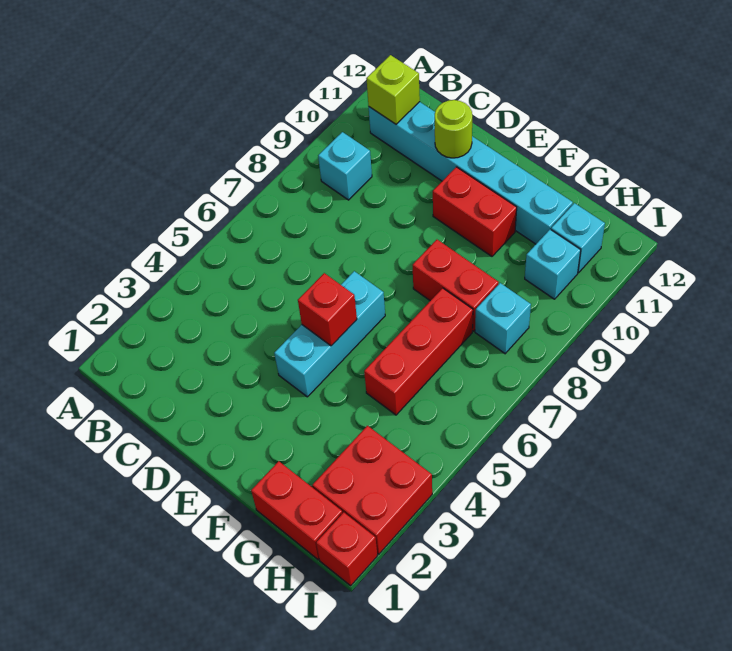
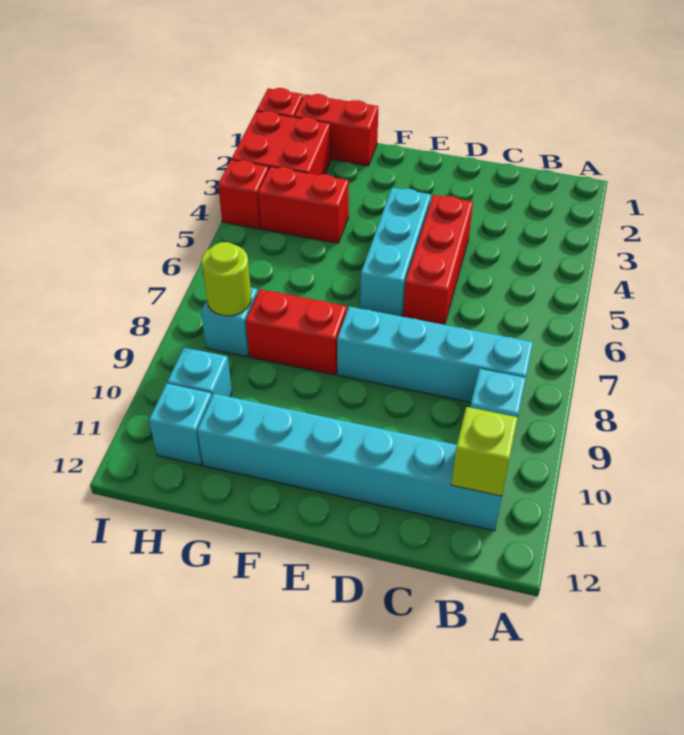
none -> cyan 1x4 brick [337,307,533,402]
lime 1x1 round brick [435,100,472,158] -> lime 1x1 round brick moved to [202,242,252,316]
red 1x1 brick [298,273,357,346] -> red 1x1 brick moved to [218,160,269,229]
red 1x2 brick [433,167,517,256] -> red 1x2 brick moved to [258,167,349,243]
red 1x3 brick [364,288,473,415] -> red 1x3 brick moved to [403,195,473,325]

